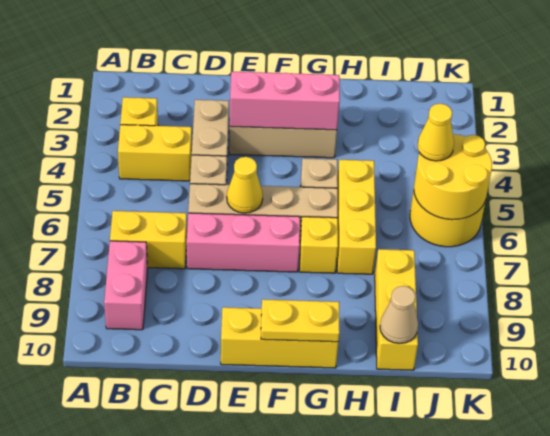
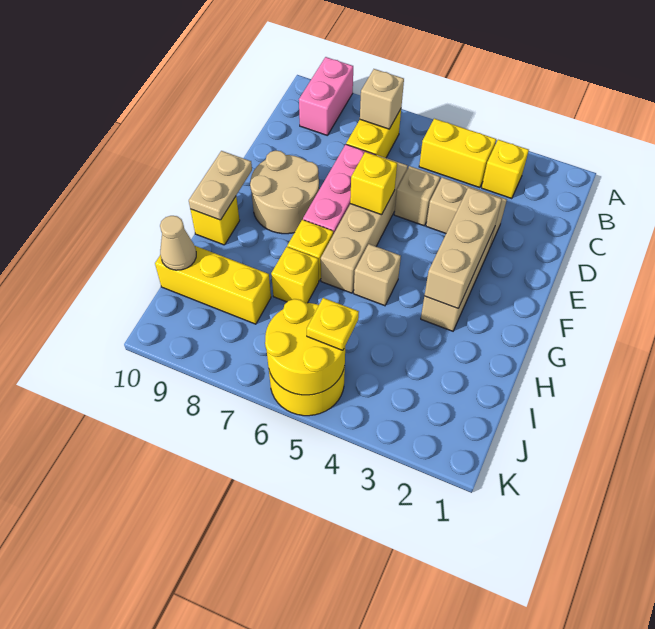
yellow 1x2 brick [118,125,192,181] -> yellow 1x2 brick turned to [419,119,496,188]
none -> tan 1x1 brick [360,69,404,129]
pink 1x2 brick [104,241,147,330] -> pink 1x2 brick turned to [299,57,353,136]
pink 1x3 brick [230,72,340,130] -> tan 1x3 brick [424,187,502,308]
yellow 1x1 cone [227,157,263,213] -> yellow 1x1 brick [350,152,397,215]
none -> tan 2x2 round brick [250,151,319,234]
yellow 1x3 brick [221,307,339,368] -> yellow 1x1 brick [191,197,240,245]
yellow 1x2 plate [261,299,340,342] -> tan 1x2 plate [189,151,252,220]
yellow 1x3 brick [337,160,376,274] -> yellow 1x1 brick [271,247,319,303]
yellow 1x1 cone [417,104,454,161] -> yellow 1x1 plate [307,298,359,350]

